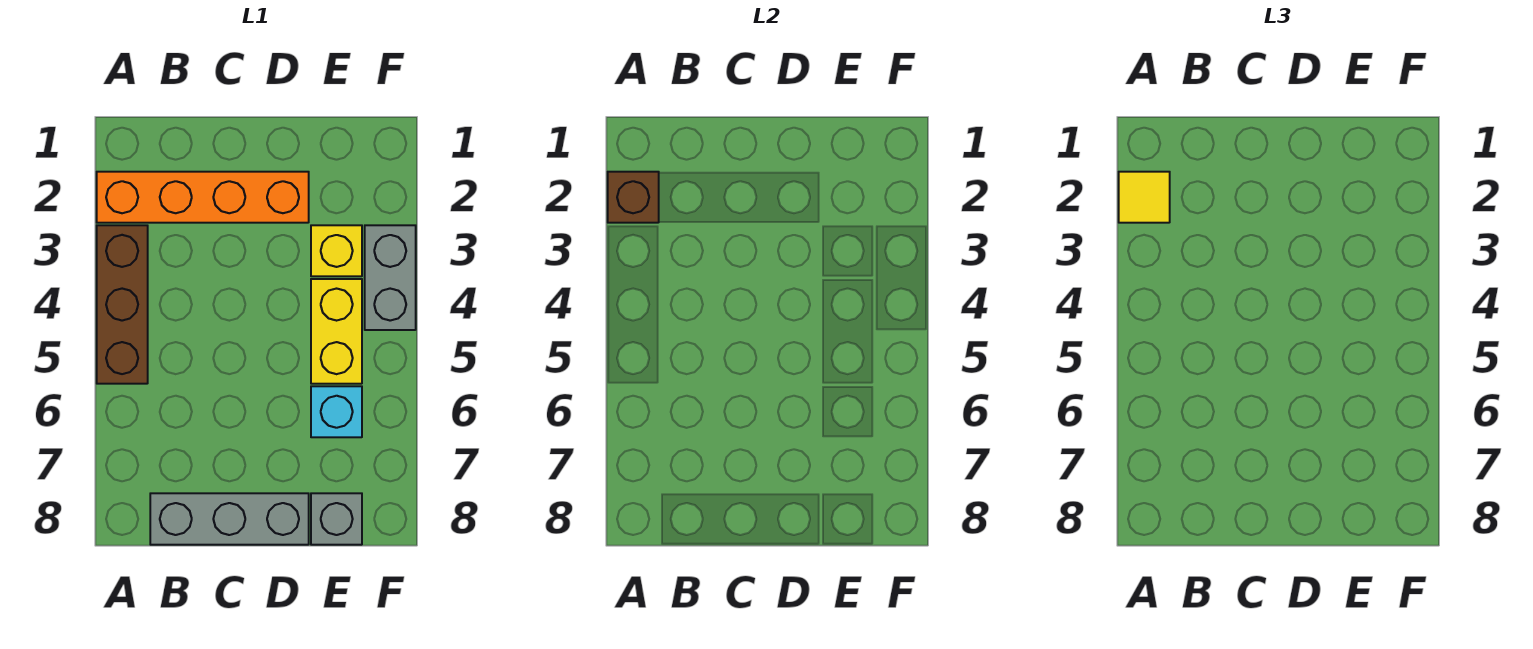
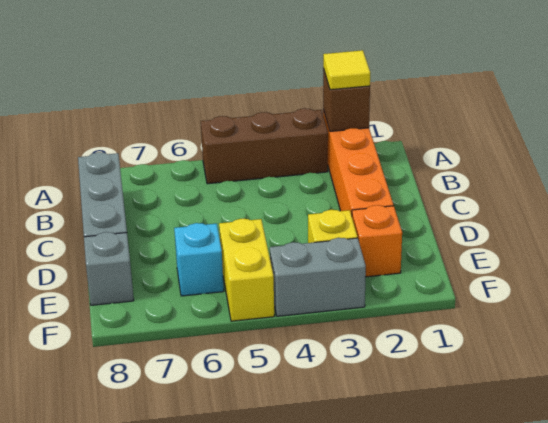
none -> orange 1x1 brick [352,205,402,277]
yellow 1x2 brick [311,279,362,384] -> yellow 1x2 brick turned to [219,219,274,321]

